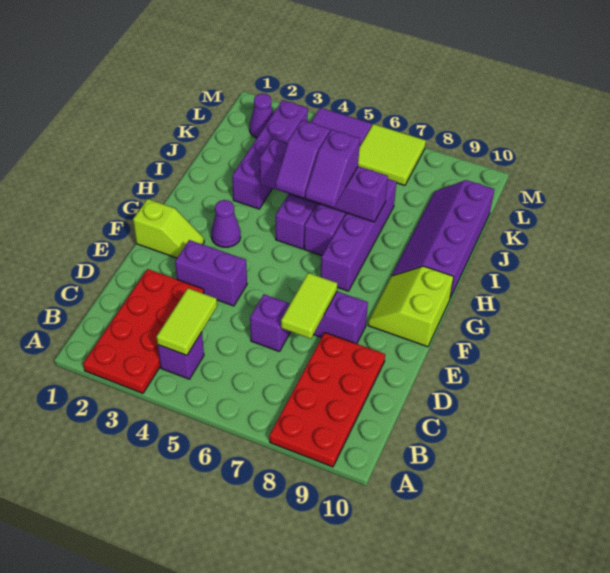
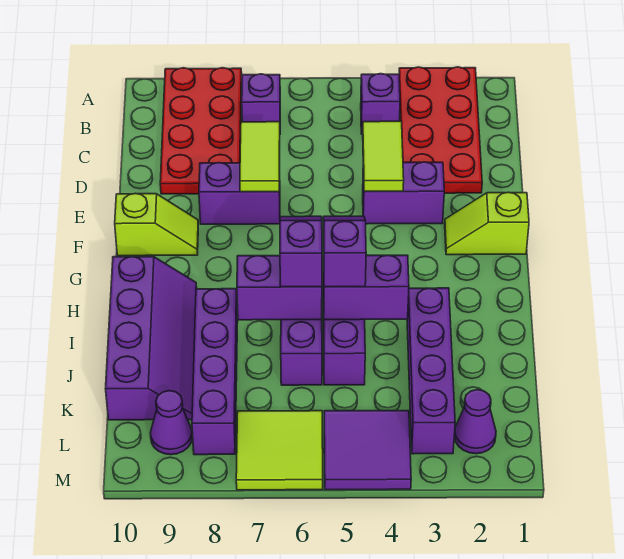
lime 1x2 tile [157,288,217,355] -> lime 1x2 tile moved to [363,121,404,191]
purple 1x1 brick [250,294,290,352] -> purple 1x1 brick moved to [242,74,280,122]
lime 2x2 slope [368,266,454,347] -> lime 1x2 slope [115,193,198,256]
purple 1x1 cone [211,200,241,247] -> purple 1x1 cone moved to [151,391,192,455]
purple 1x4 brick [321,179,396,291] -> purple 1x4 brick moved to [192,289,238,455]

